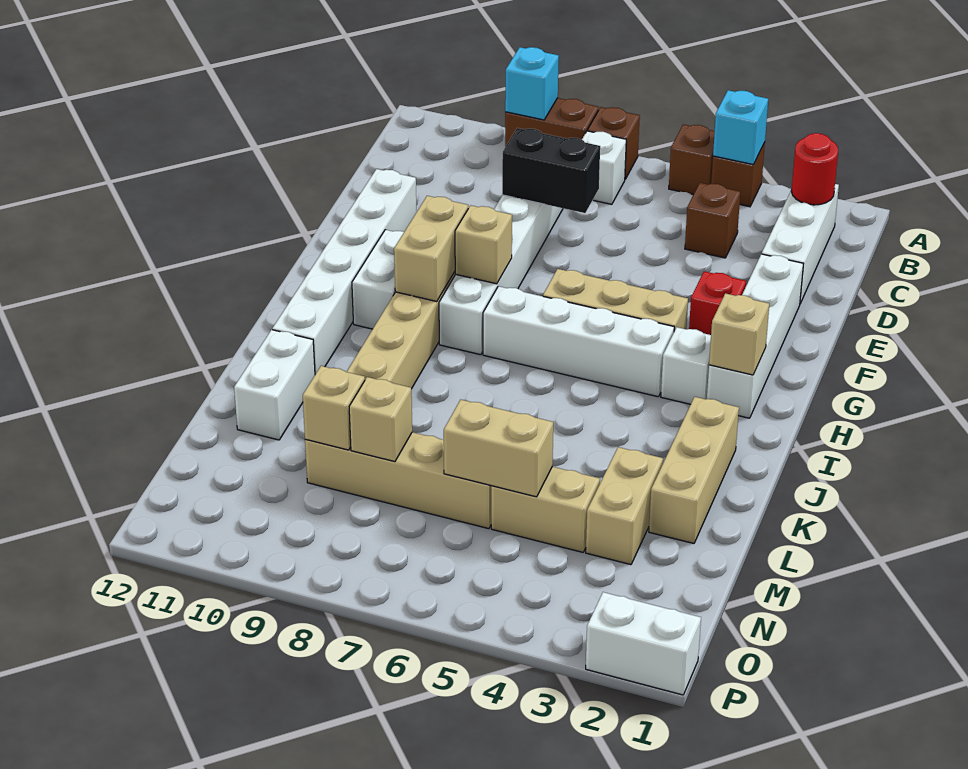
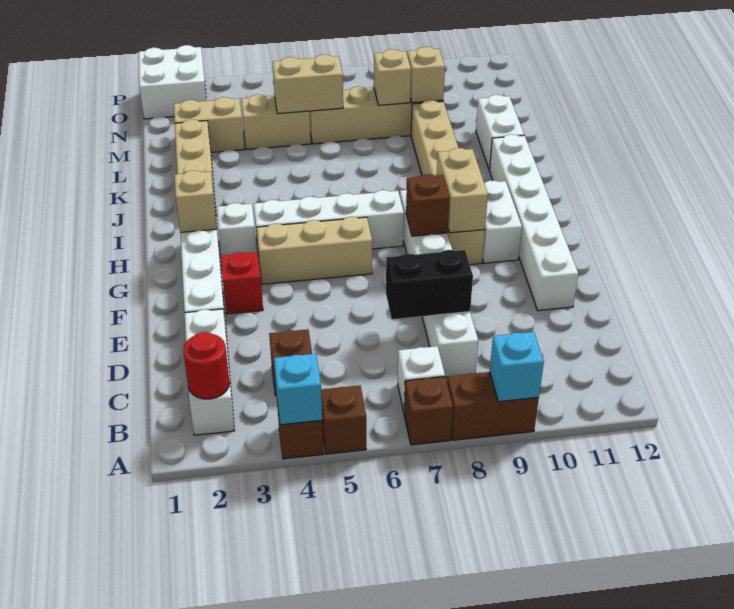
tan 1x1 brick [455,205,512,284] -> brown 1x1 brick [406,174,450,236]
tan 1x2 brick [586,447,663,565] -> tan 1x2 brick turned to [174,97,244,152]
white 1x2 brick [586,592,701,695] -> white 2x2 brick [139,45,206,119]

